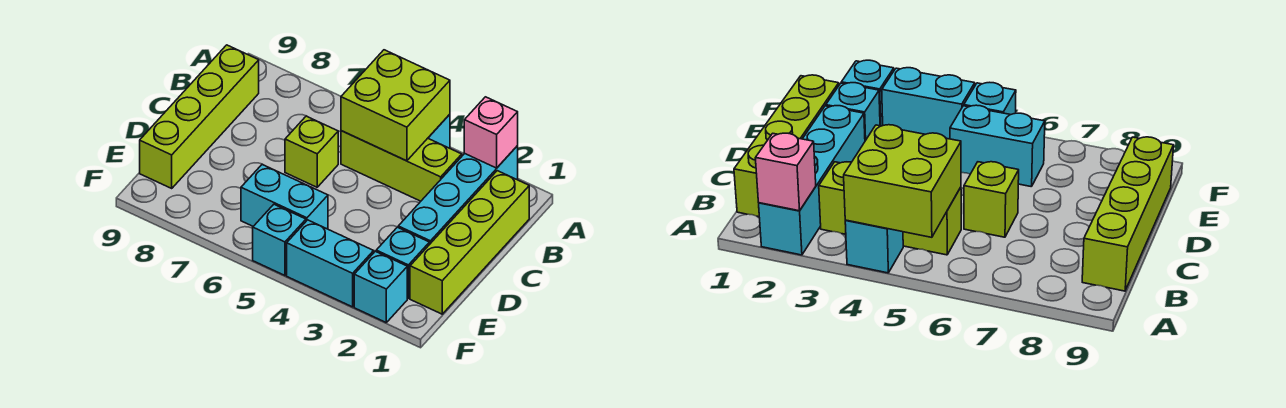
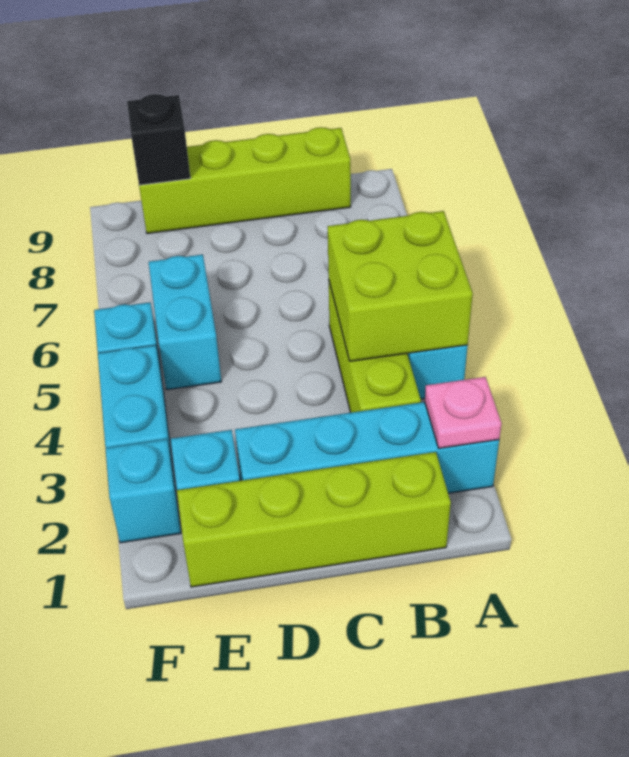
pink 1x1 brick [464,97,518,168] -> pink 1x1 plate [425,377,501,448]
lime 1x1 brick [285,116,338,187] -> none
none -> black 1x1 brick [127,94,190,185]

